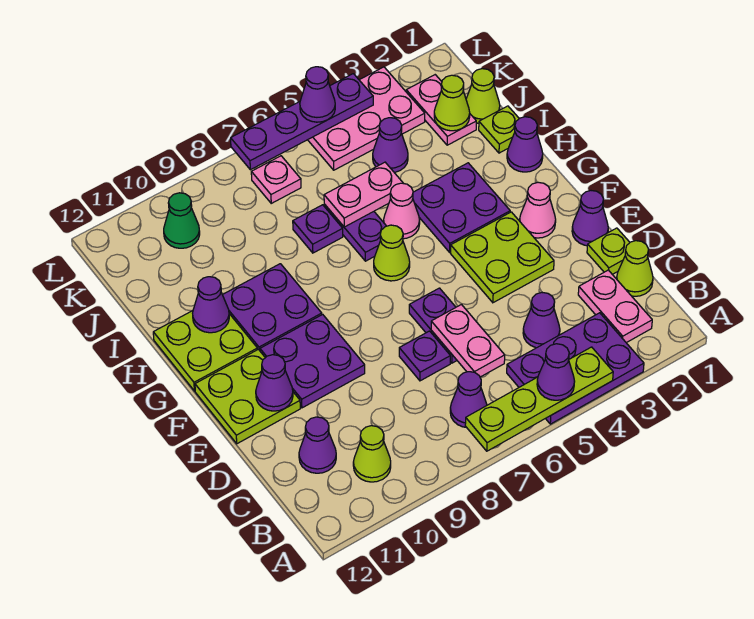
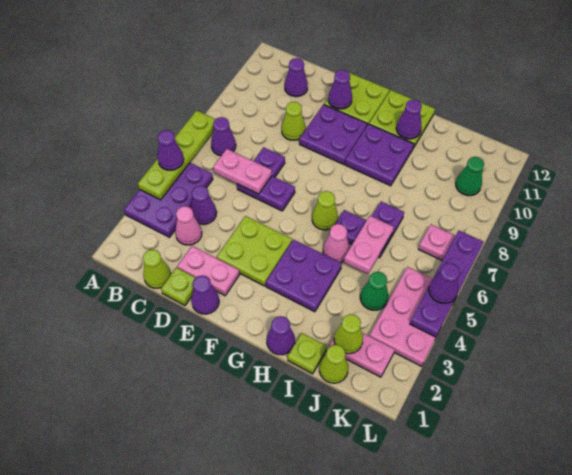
pink 1x2 plate [578,270,652,343] -> pink 1x2 plate moved to [177,246,240,296]
lime 1x1 cone [353,426,391,482] -> lime 1x1 cone moved to [282,102,306,140]
pink 1x1 cone [520,182,556,238] -> pink 1x1 cone moved to [175,206,202,245]
purple 1x1 cone [373,118,408,172] -> green 1x1 cone [360,272,388,310]

